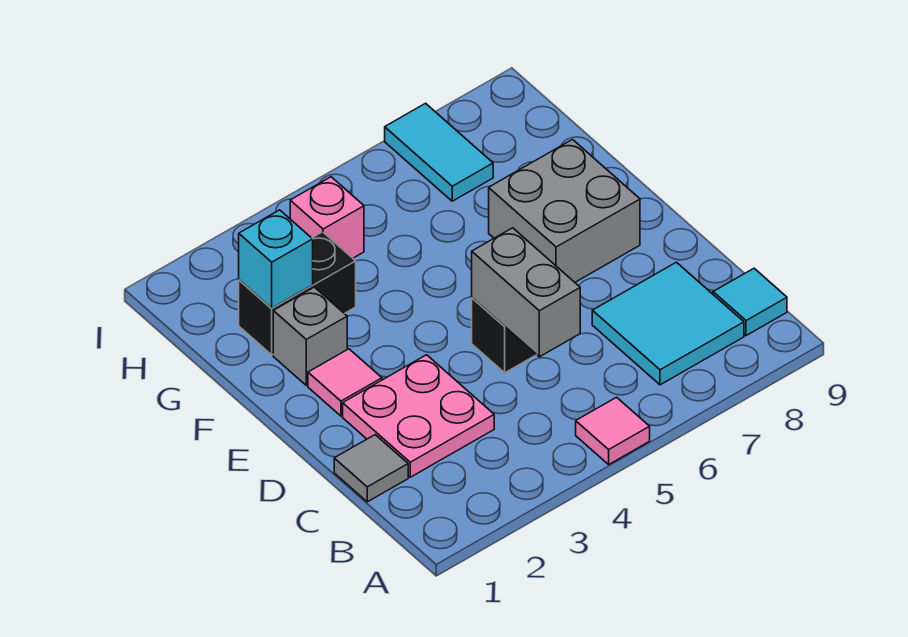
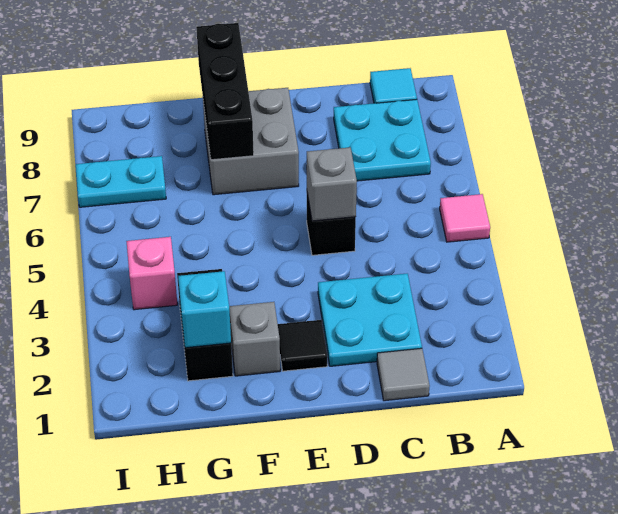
cyan 2x2 tile [592,262,744,385] -> cyan 2x2 plate [334,99,431,181]
pink 2x2 plate [343,355,494,477] -> cyan 2x2 plate [318,274,422,366]
grey 1x2 brick [472,228,580,357] -> grey 1x1 brick [307,147,357,221]
pink 1x1 tile [308,349,382,416] -> black 1x1 tile [278,320,328,371]
none -> black 1x3 brick [196,23,254,160]
cyan 1x2 tile [385,103,493,201] -> cyan 1x2 plate [76,156,166,207]

